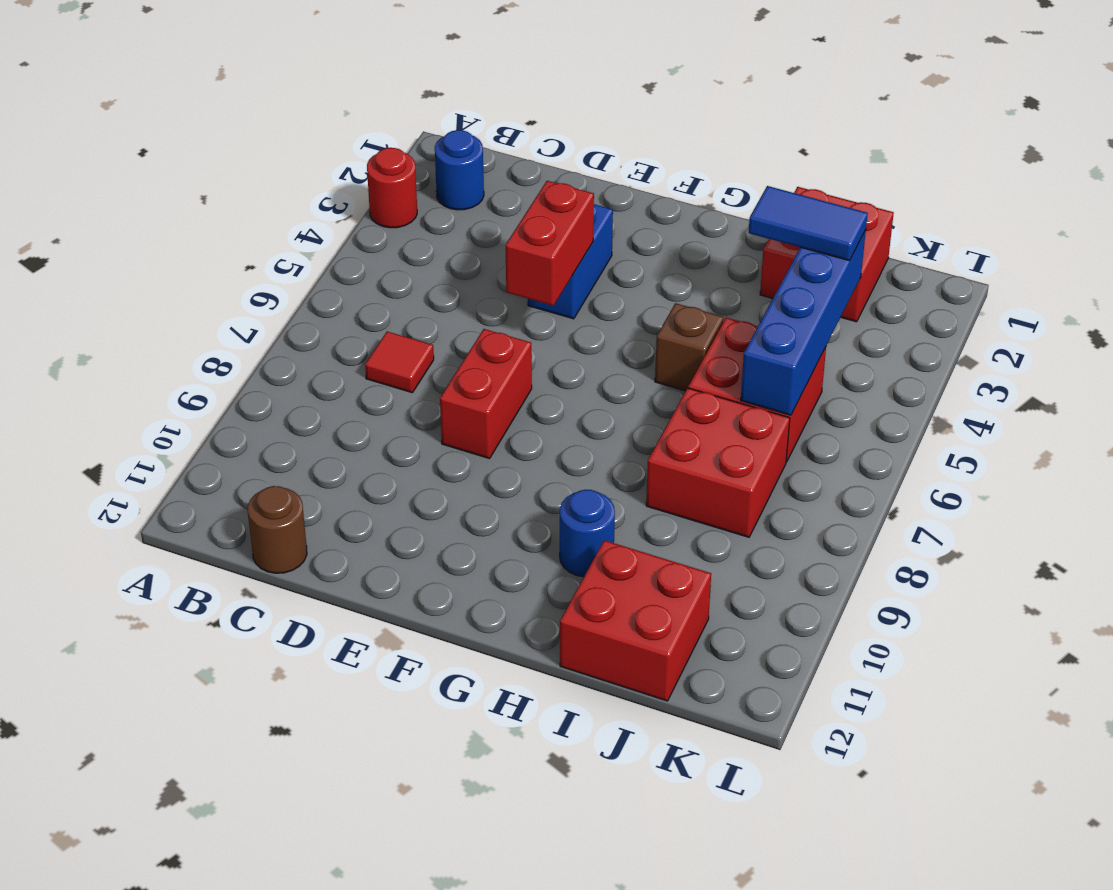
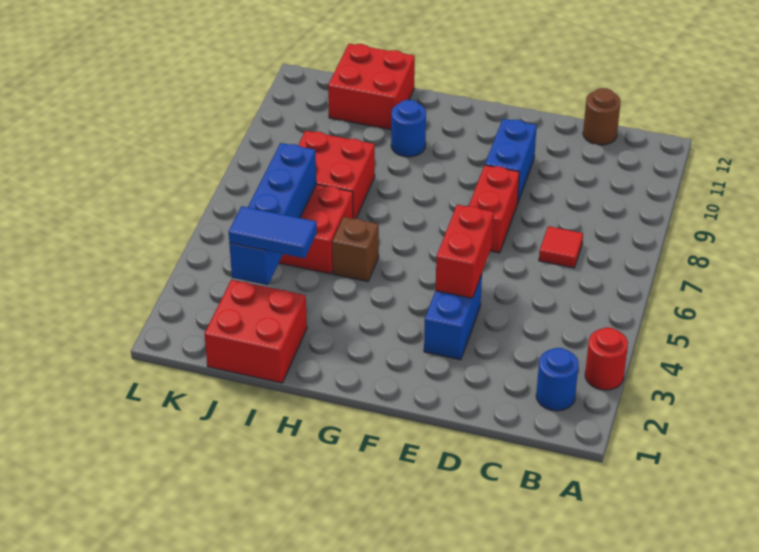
none -> blue 1x2 brick [485,119,537,203]

